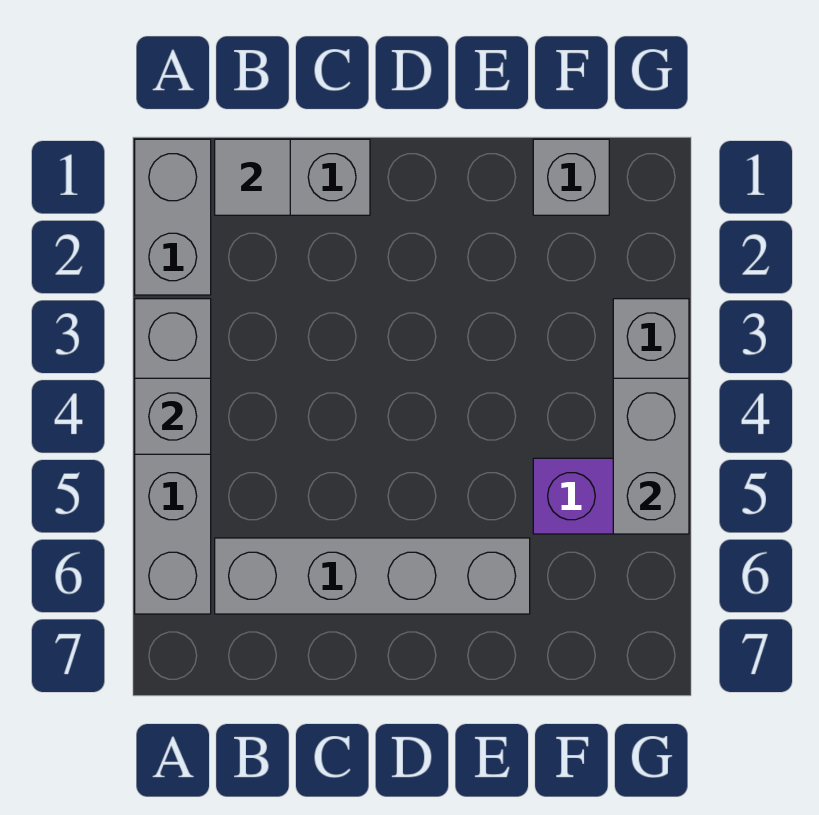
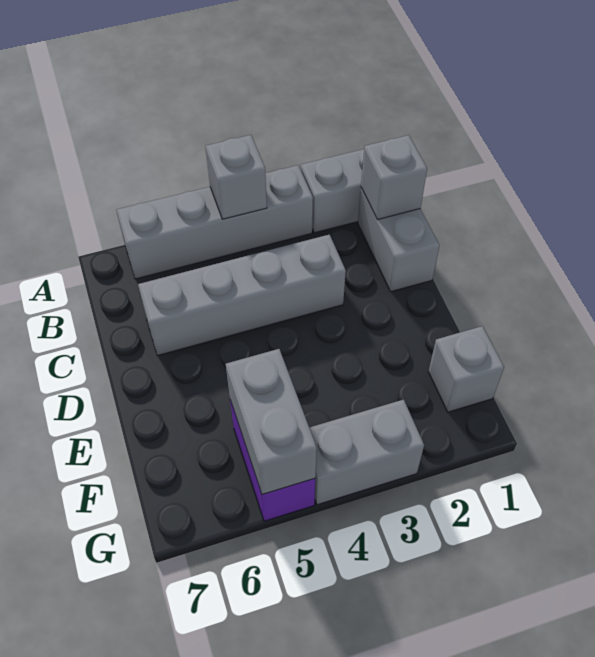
grey 1x1 tile [215,139,290,215] -> grey 1x1 brick [361,135,427,220]
grey 1x4 brick [215,538,530,614] -> grey 1x4 brick turned to [138,235,346,356]
grey 1x2 brick [613,378,689,534] -> grey 1x2 brick turned to [226,349,317,495]

